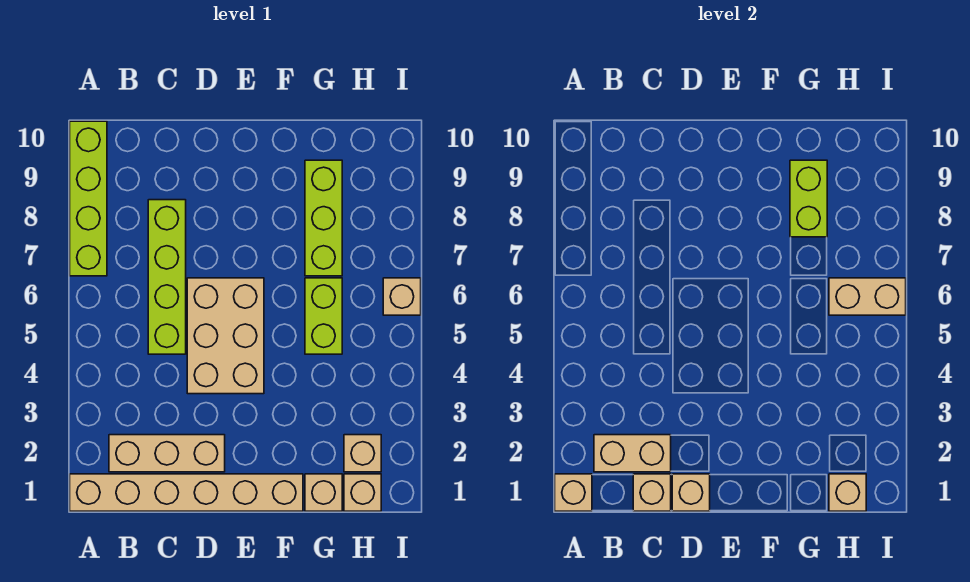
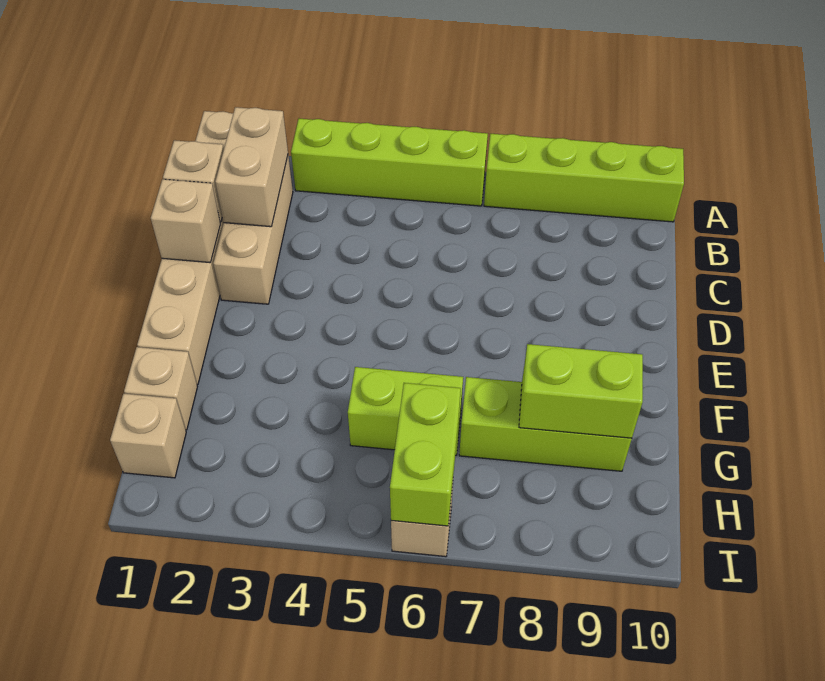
tan 1x1 brick [555,474,592,511] -> none
lime 1x4 brick [148,200,186,354] -> lime 1x4 brick moved to [291,119,488,206]
tan 2x3 brick [187,278,264,394] -> none
tan 1x1 brick [829,474,866,511] -> none
tan 1x1 brick [344,435,381,472] -> none
tan 1x2 brick [829,278,906,315] -> lime 1x2 brick [390,383,461,526]

